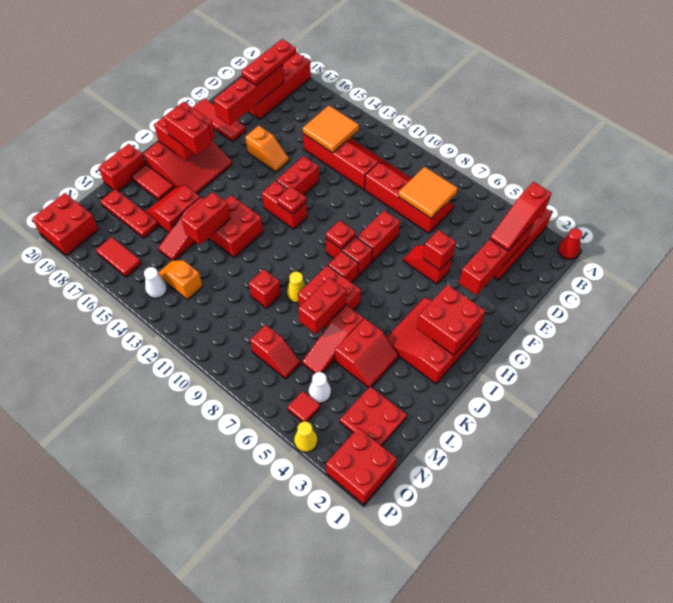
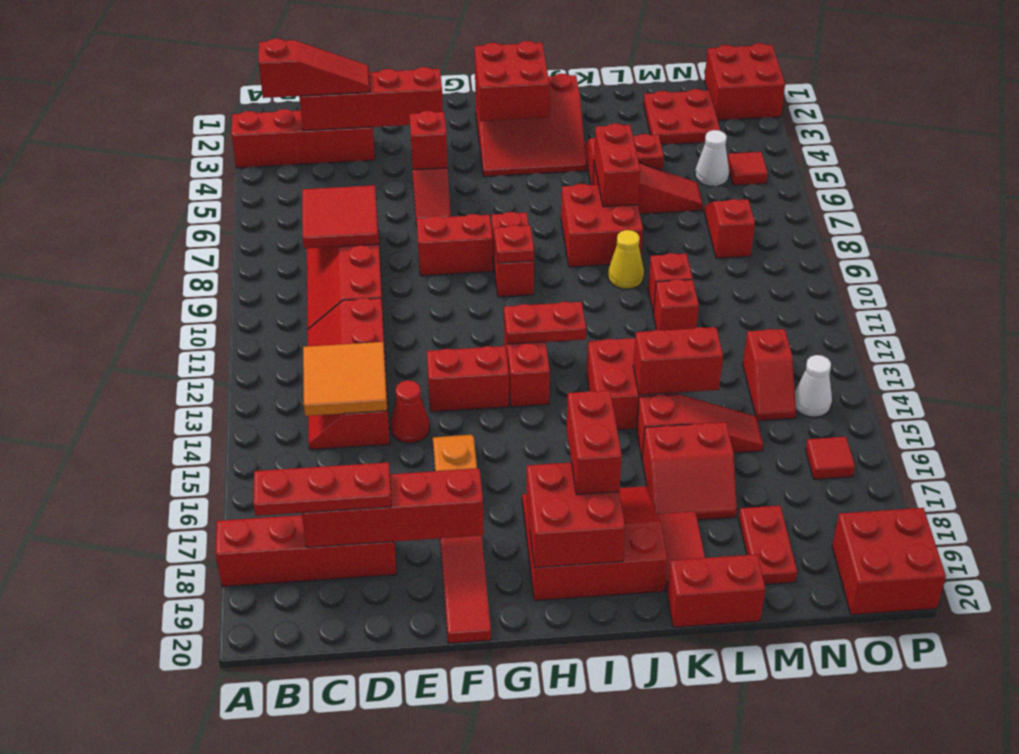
red 1x1 cone [558,228,582,259] -> red 1x1 cone moved to [391,380,430,443]
orange 2x2 tile [398,167,458,218] -> red 2x2 tile [302,185,378,249]
red 1x1 plate [277,186,306,214] -> red 1x2 plate [504,302,586,344]
red 1x1 brick [328,251,358,283] -> red 1x1 brick moved to [654,279,699,330]
red 1x2 brick [299,278,346,334] -> red 1x2 brick turned to [594,123,640,207]
red 1x3 plate [100,189,158,238] -> red 1x2 plate [739,506,797,584]
orange 1x2 slope [158,260,203,300] -> red 1x2 slope [743,329,796,421]
red 1x2 tile [96,237,141,277] -> red 1x1 tile [806,437,855,479]
yellow 1x1 cone [294,421,318,452] -> none

